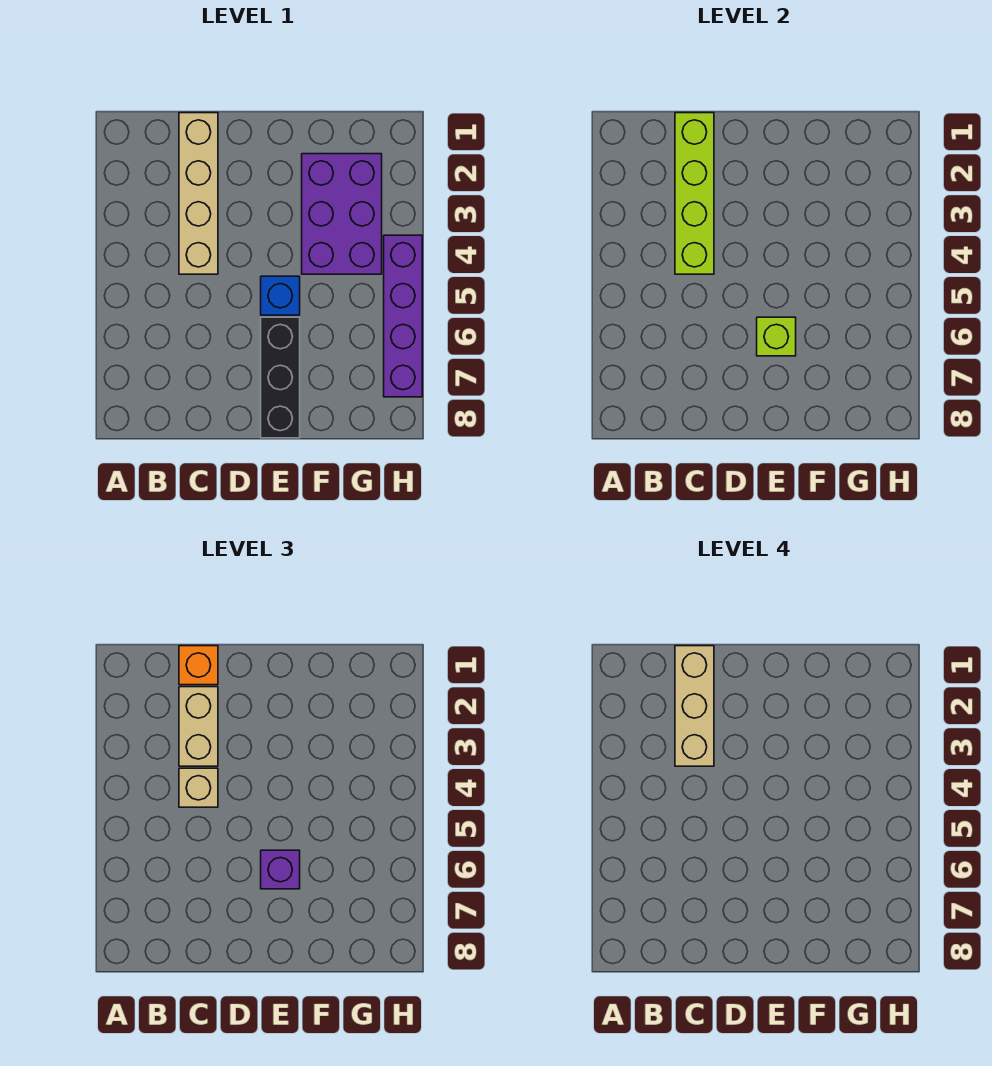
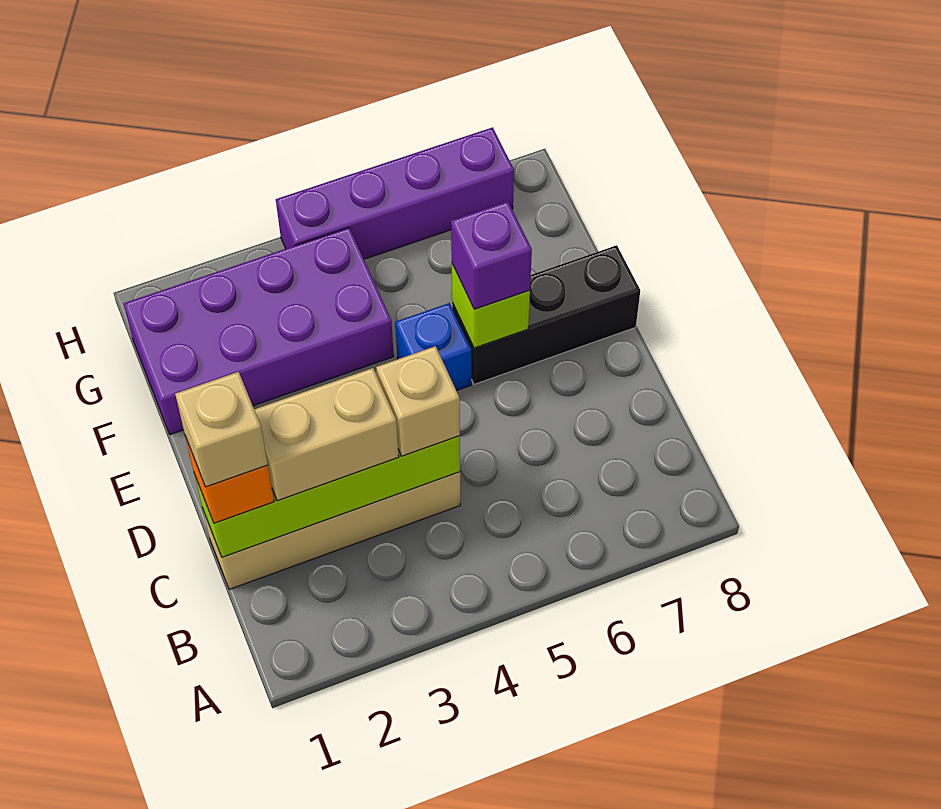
tan 1x3 brick [675,646,714,766] -> tan 1x1 brick [175,372,268,487]
purple 2x3 brick [302,154,382,274] -> purple 2x4 brick [124,228,394,435]

